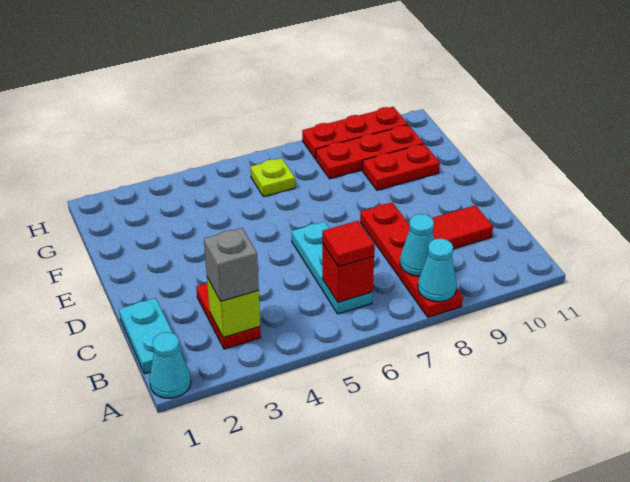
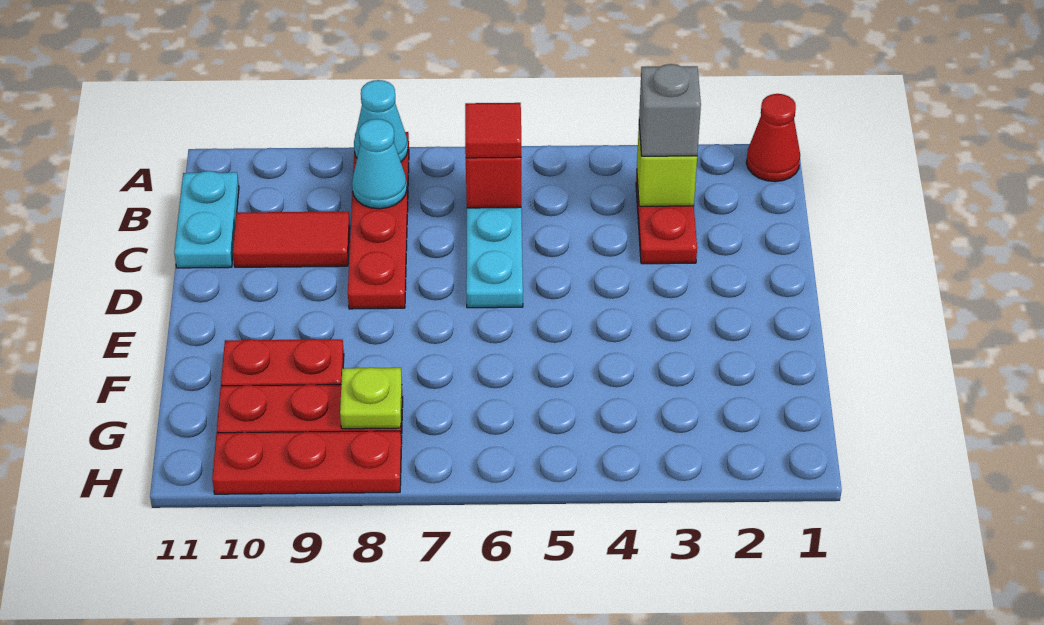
cyan 1x1 cone [149,332,191,398] -> red 1x1 cone [746,94,800,182]
cyan 1x2 plate [119,298,182,374] -> cyan 1x2 plate moved to [174,171,239,268]
lime 1x1 plate [250,158,295,197] -> lime 1x1 plate moved to [340,367,402,429]

